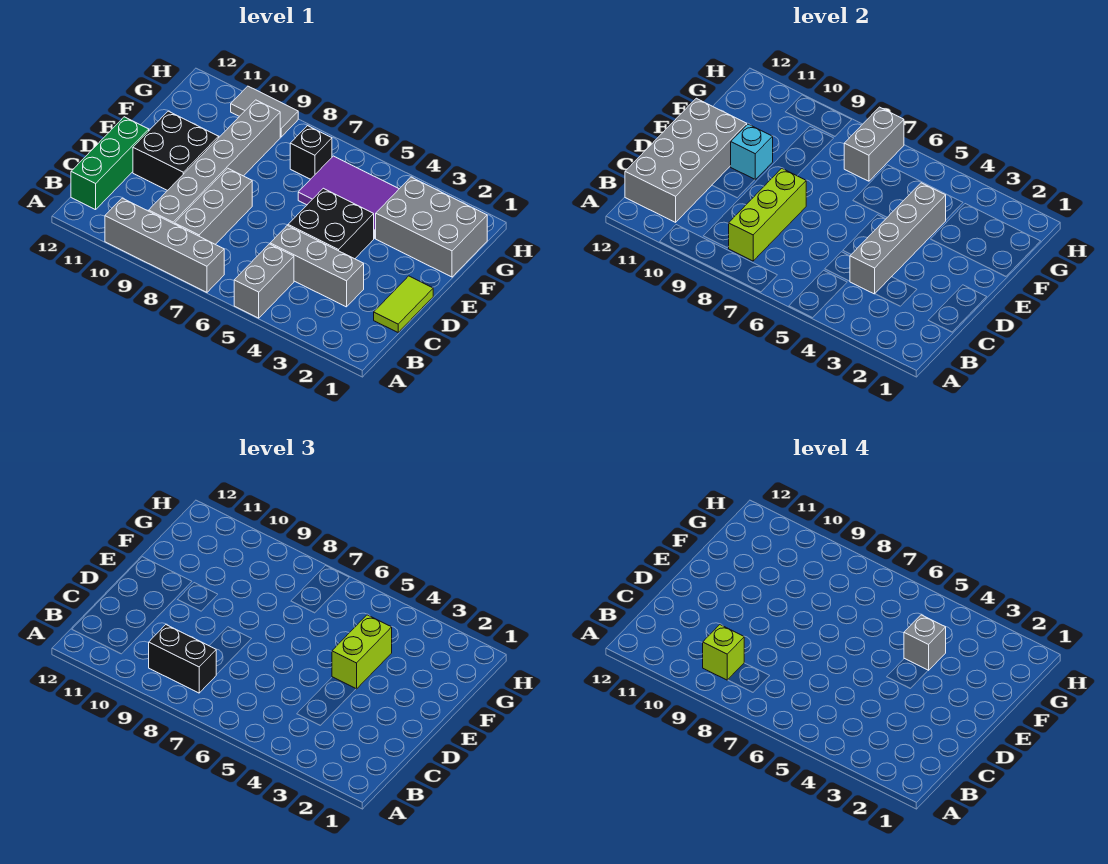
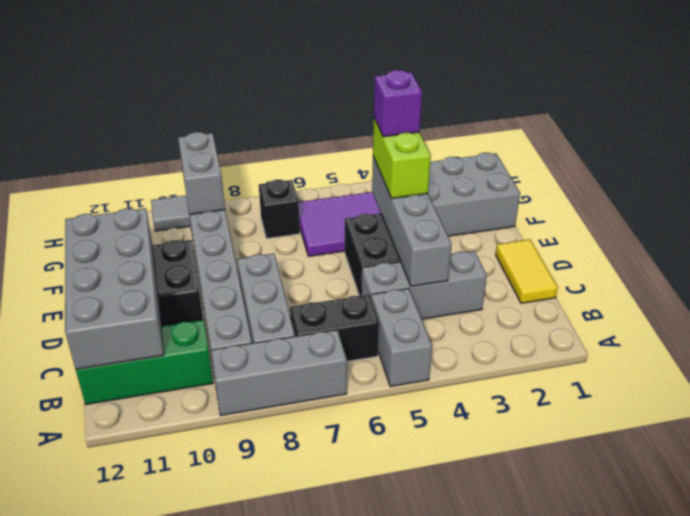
grey 1x4 brick [105,198,224,292] -> grey 1x3 brick [211,330,347,415]
lime 1x3 brick [728,168,806,261] -> none
black 1x2 brick [149,625,216,693] -> black 1x2 brick moved to [290,295,379,361]
lime 1x1 brick [703,625,744,680] -> none
green 1x3 brick [71,117,149,210] -> green 1x3 brick turned to [76,320,213,404]
lime 1x2 tile [374,276,433,332] -> yellow 1x2 tile [496,239,558,303]
cyan 1x1 brick [731,124,773,180] -> none
grey 1x1 brick [904,615,946,670] -> purple 1x1 brick [374,70,422,137]
grey 1x2 brick [844,107,904,181] -> grey 1x2 brick moved to [178,132,225,214]

